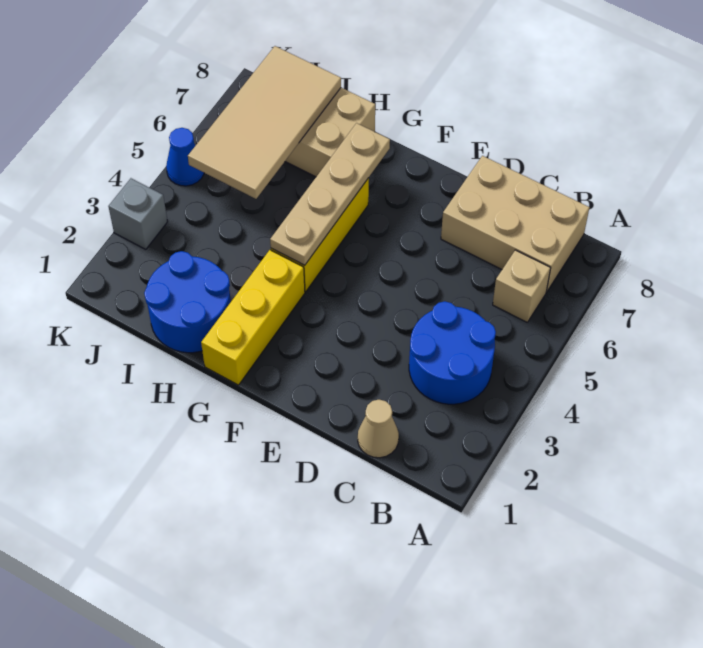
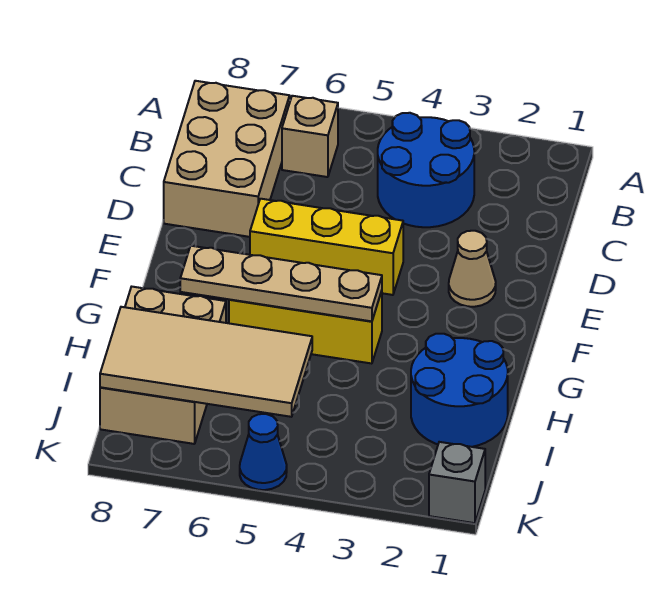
tan 1x1 cone [358,400,399,458] -> tan 1x1 cone moved to [449,231,496,307]
yellow 1x3 brick [201,250,305,385] -> yellow 1x3 brick moved to [250,199,403,295]
grey 1x1 brick [108,178,168,249] -> grey 1x1 brick moved to [429,442,485,523]

